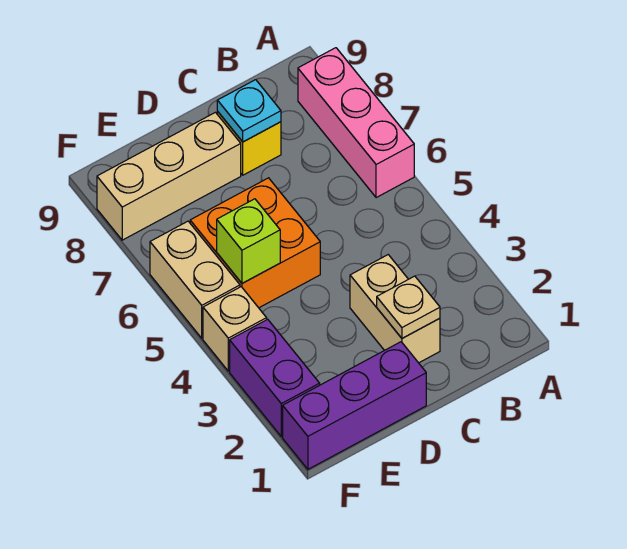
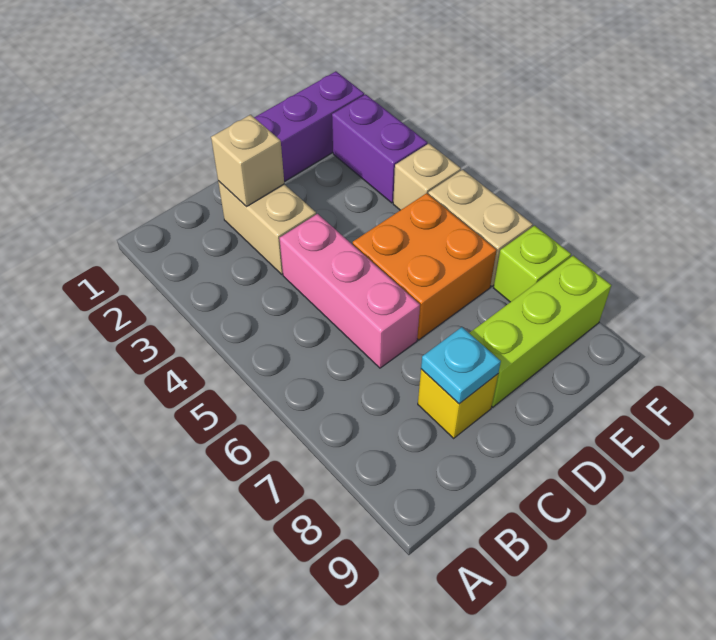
pink 1x3 brick [298,48,414,198] -> pink 1x3 brick moved to [280,214,420,368]
tan 1x1 plate [377,276,440,338] -> tan 1x1 brick [211,115,284,207]
tan 1x3 brick [97,112,241,240] -> lime 1x3 brick [470,256,611,407]
lime 1x1 brick [217,199,280,283] -> lime 1x1 brick moved to [494,226,571,302]

